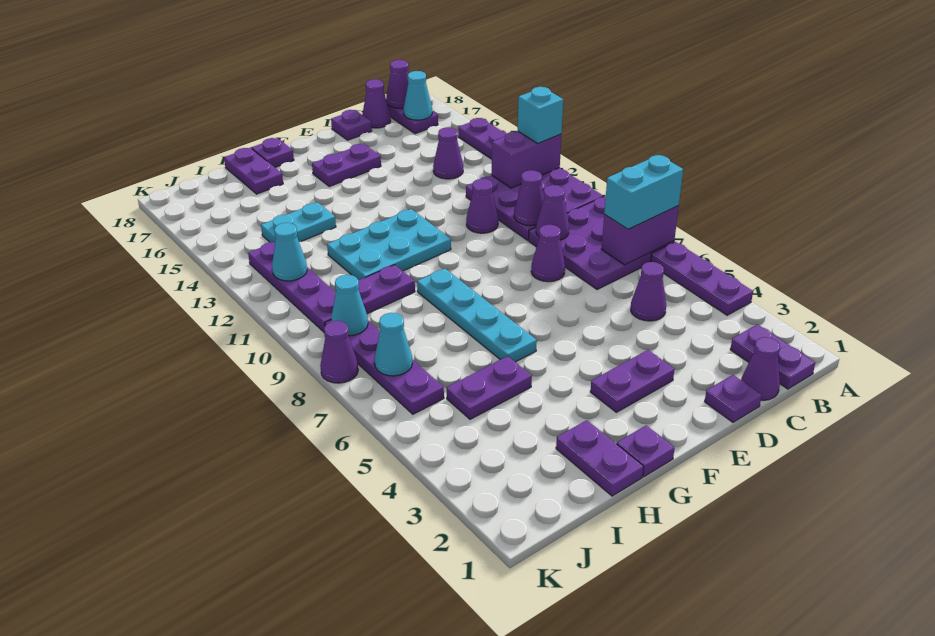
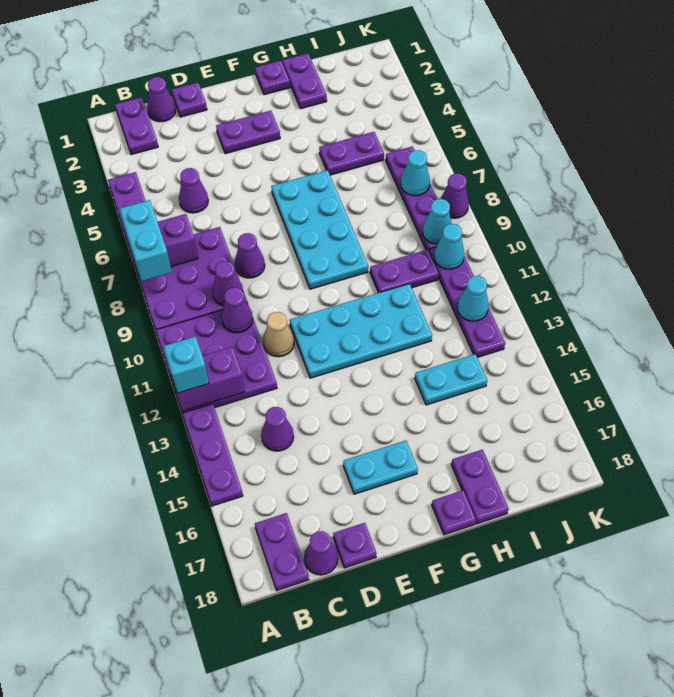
cyan 1x2 brick [604,155,683,229] -> cyan 1x2 brick turned to [120,200,172,281]
cyan 1x1 cone [403,71,432,120] -> cyan 1x1 cone moved to [434,224,464,269]
purple 1x1 cone [386,60,408,108] -> none
purple 1x1 cone [466,179,498,233] -> tan 1x1 cone [263,312,294,357]
purple 1x2 plate [312,144,381,186] -> cyan 1x2 plate [343,441,418,494]
cyan 2x3 plate [327,209,451,280] -> cyan 2x4 plate [290,284,432,378]
cyan 1x4 plate [417,269,537,362] -> cyan 2x4 plate [271,170,368,289]

